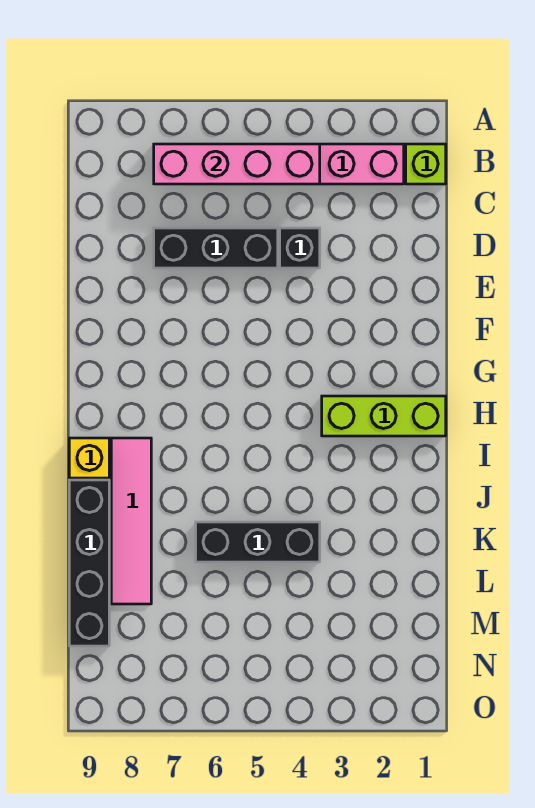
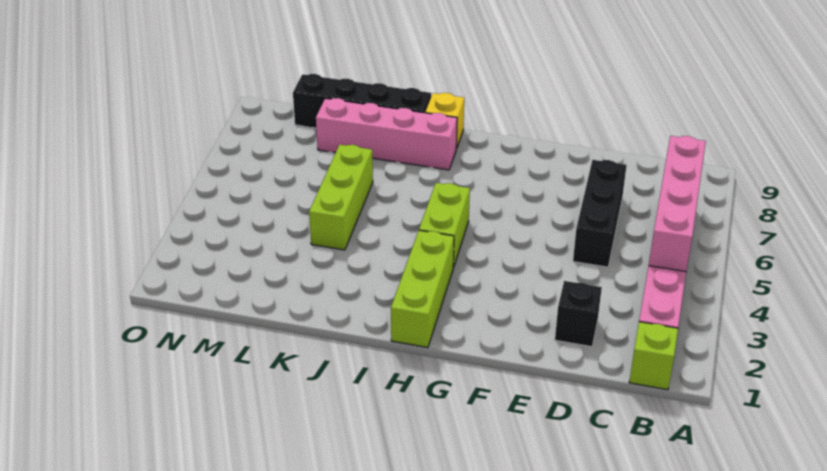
black 1x1 brick [280,228,320,268] -> black 1x1 brick moved to [555,281,602,347]
none -> lime 1x2 brick [419,183,470,268]
pink 1x4 tile [111,438,151,604] -> pink 1x4 brick [316,98,457,170]
black 1x3 brick [196,522,320,562] -> lime 1x3 brick [309,145,373,250]

